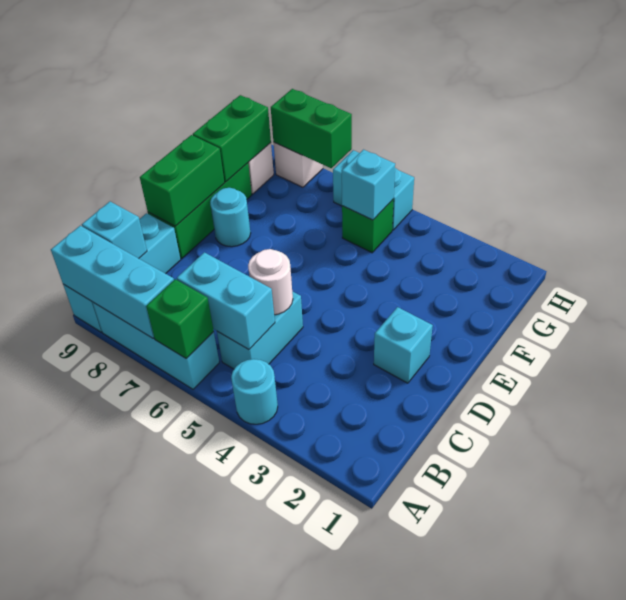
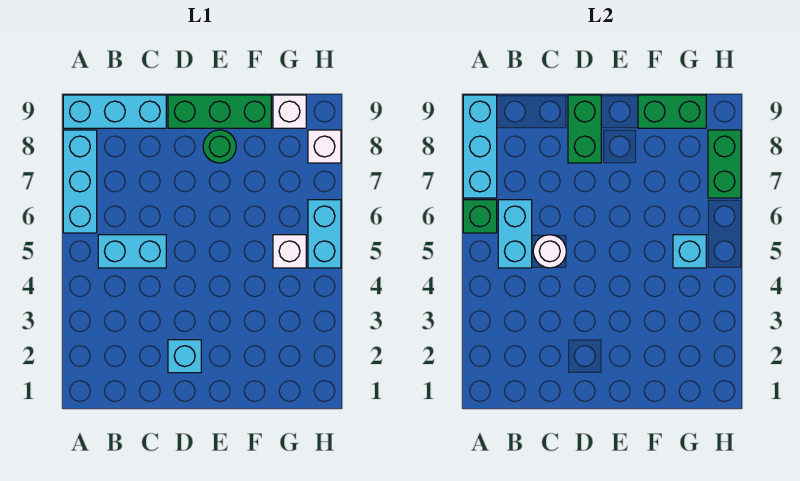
cyan 1x1 round brick [231,359,278,424] -> none
cyan 1x1 brick [82,202,147,258] -> none
green 1x2 brick [140,135,224,226] -> green 1x2 brick turned to [568,95,601,163]
cyan 1x1 round brick [210,188,251,247] -> green 1x1 round brick [203,130,236,163]
green 1x1 brick [342,199,394,253] -> white 1x1 brick [273,235,306,268]

